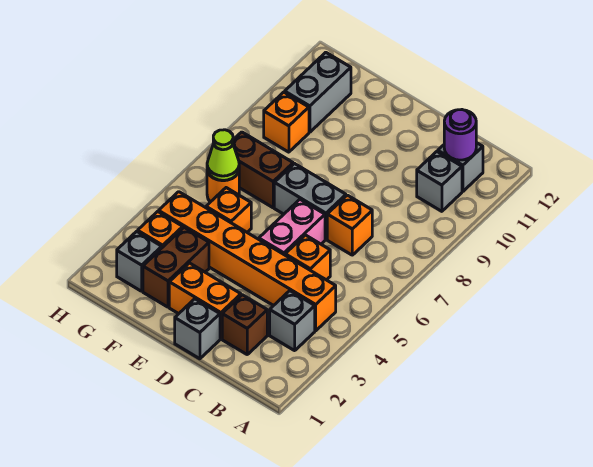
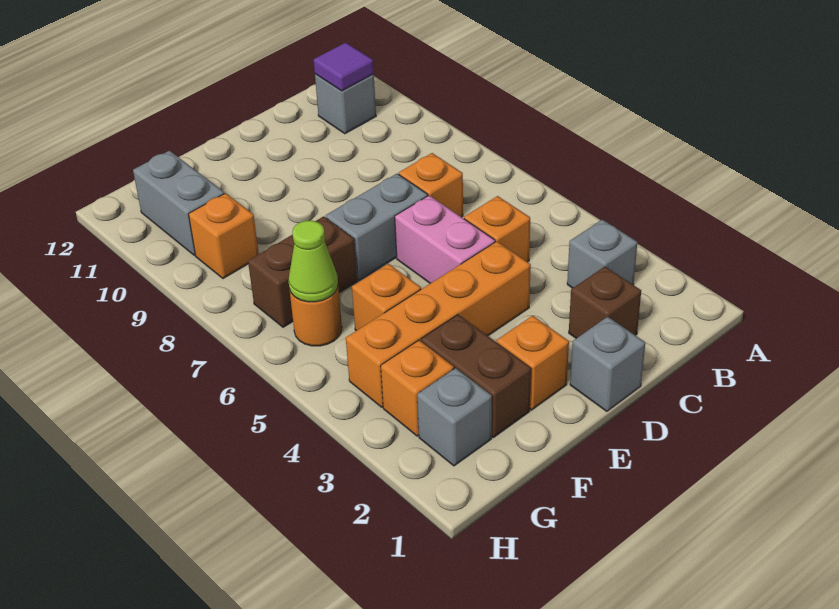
orange 1x6 brick [159,192,336,331] -> orange 1x4 brick [346,241,531,407]
grey 1x1 brick [417,152,462,211] -> none
purple 1x1 round brick [444,110,476,160] -> purple 1x1 tile [314,43,374,91]
orange 1x2 brick [169,263,241,339] -> orange 1x1 brick [497,316,569,410]

